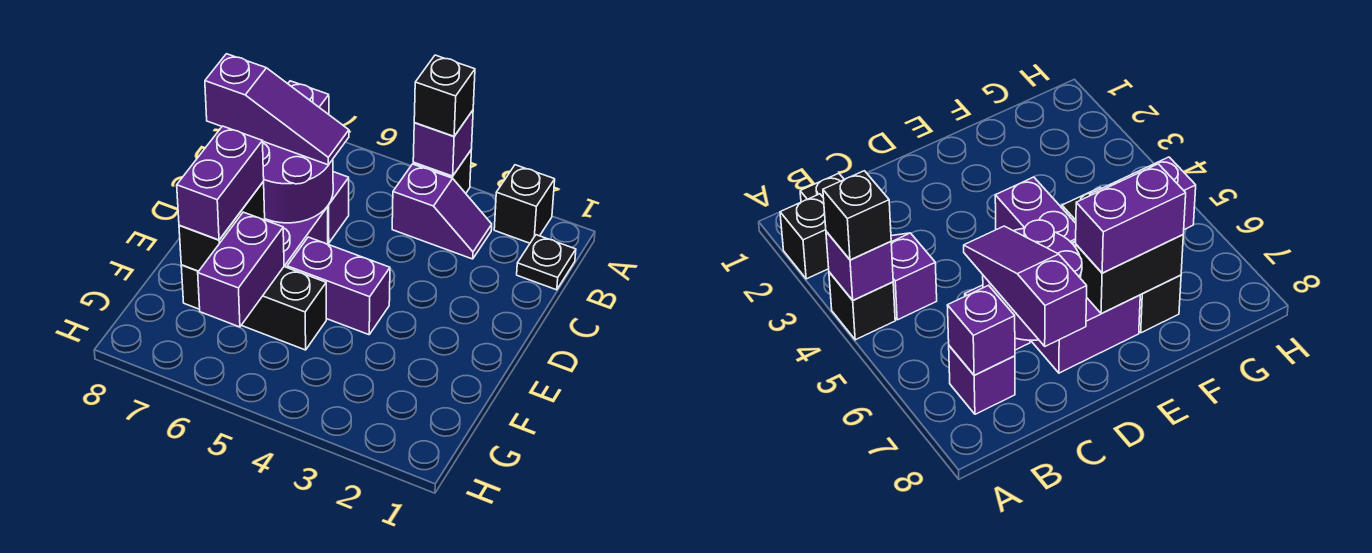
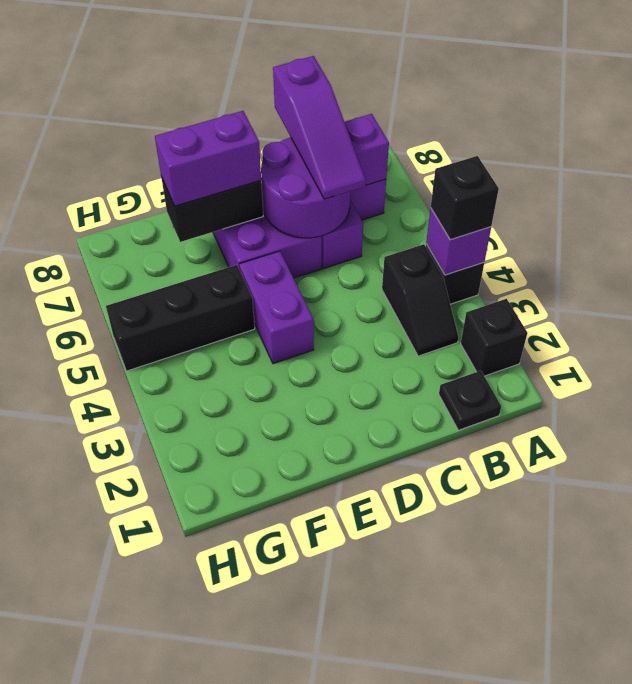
purple 1x2 slope [392,164,492,259] -> black 1x2 slope [382,244,458,356]
black 1x3 brick [181,265,326,350] -> black 1x3 brick turned to [106,265,255,371]
purple 1x2 brick [198,212,284,327] -> none

